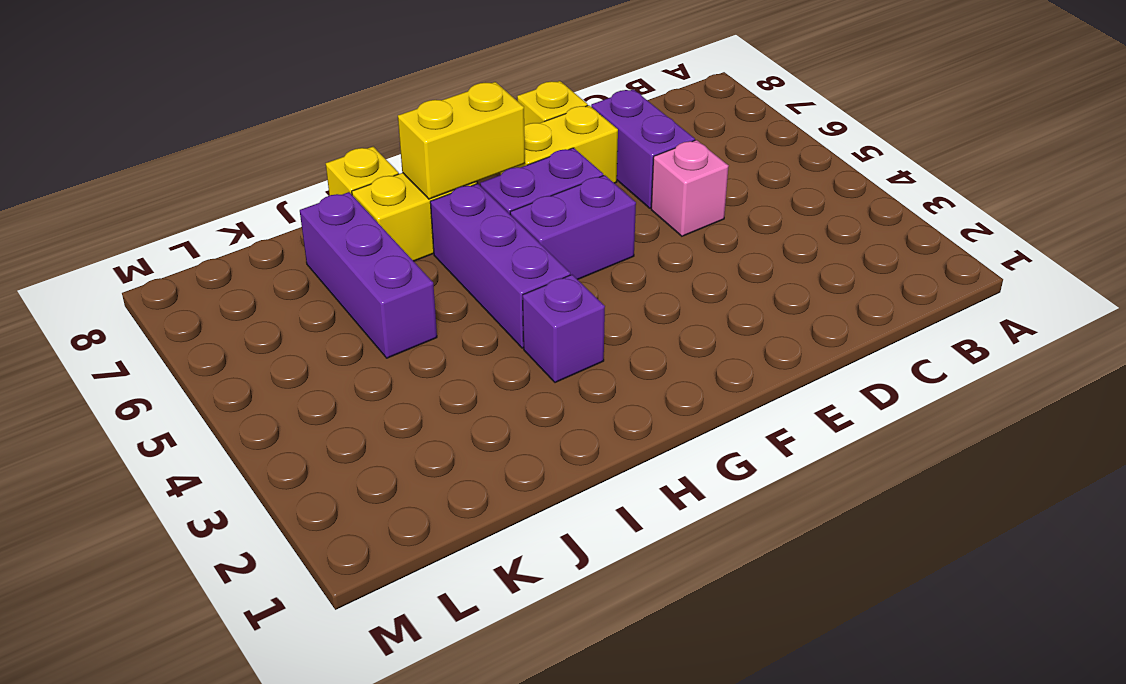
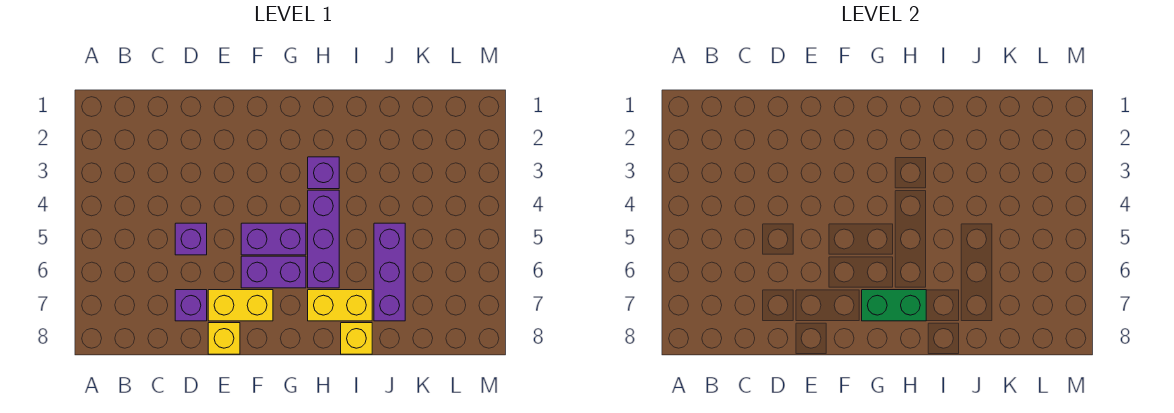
pink 1x1 brick [651,140,729,236] -> purple 1x1 brick [175,223,207,255]
purple 1x2 brick [591,89,695,208] -> purple 1x1 brick [175,290,207,321]
yellow 1x2 brick [398,82,525,199] -> green 1x2 brick [862,290,926,321]

